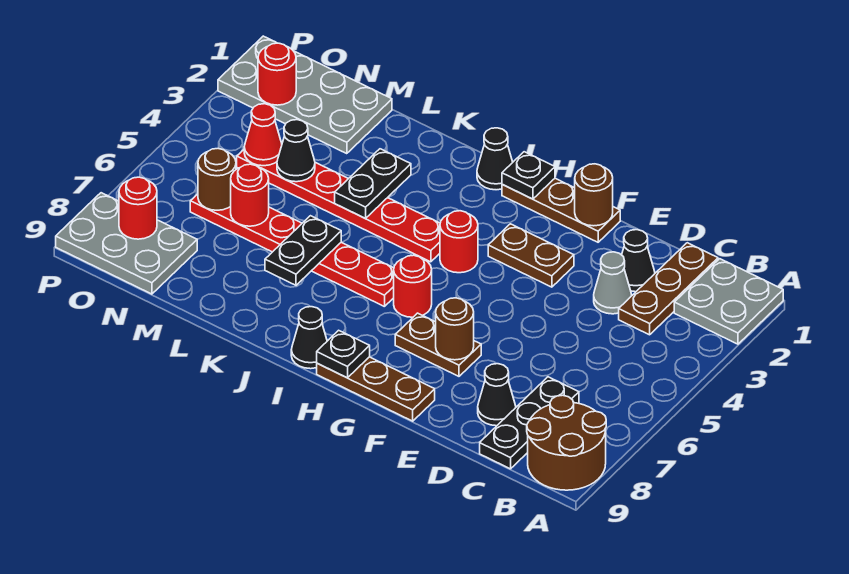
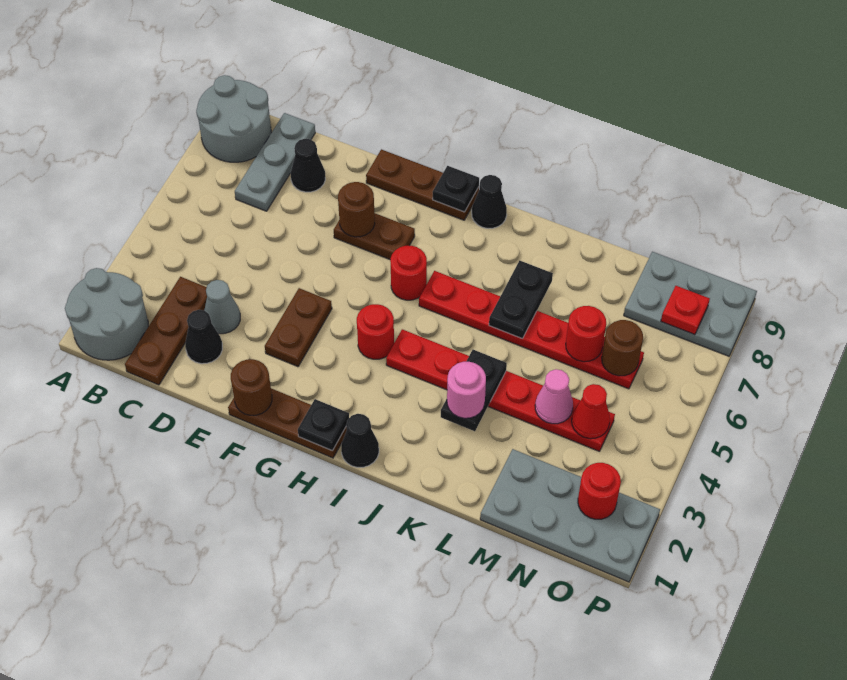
grey 2x2 plate [674,259,783,344] -> grey 2x2 round brick [65,268,148,360]
brown 2x2 round brick [527,395,606,490] -> grey 2x2 round brick [196,75,271,162]
black 1x3 plate [480,377,579,469] -> grey 1x3 plate [235,113,315,211]
brown 1x2 plate [488,224,574,287] -> brown 1x2 plate turned to [265,288,332,367]
none -> pink 1x1 round brick [447,362,486,418]
black 1x1 cone [277,120,315,182] -> pink 1x1 cone [535,369,573,424]
red 1x1 round brick [119,177,157,239] -> red 1x1 plate [661,286,710,335]

